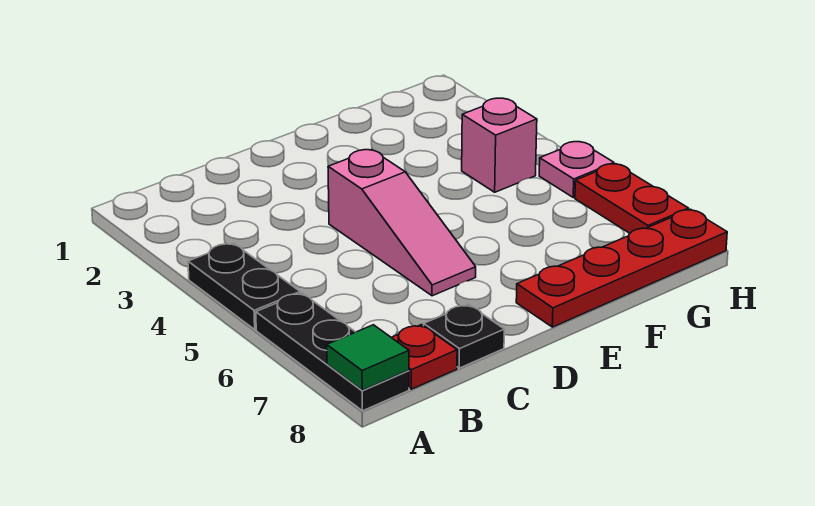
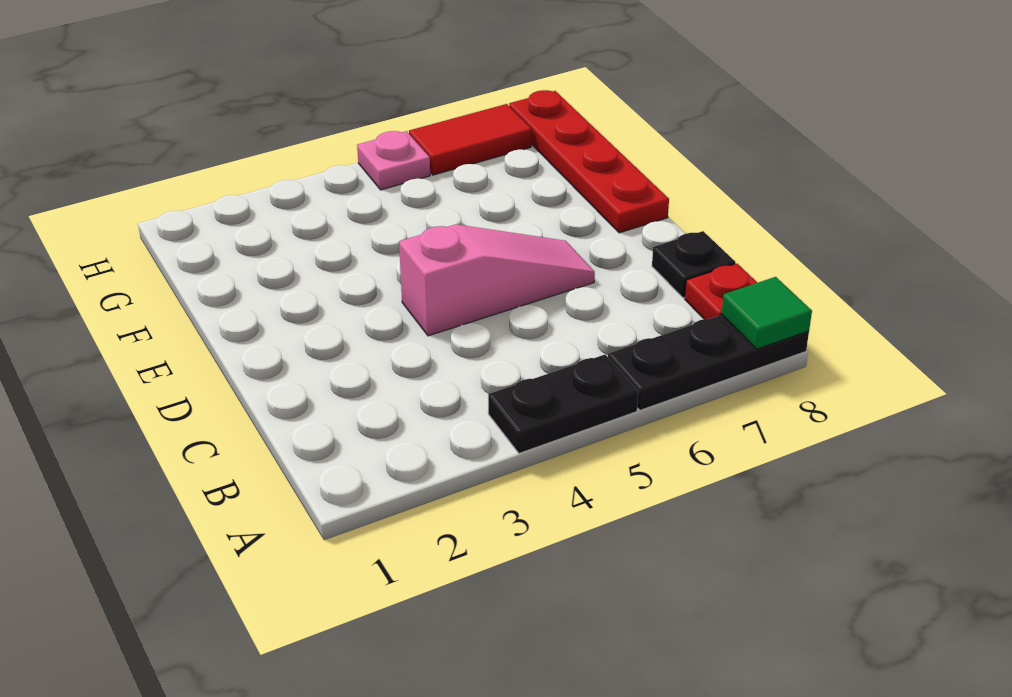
pink 1x1 brick [462,98,537,192] -> none
red 1x2 plate [575,164,689,233] -> red 1x2 tile [409,104,532,175]

